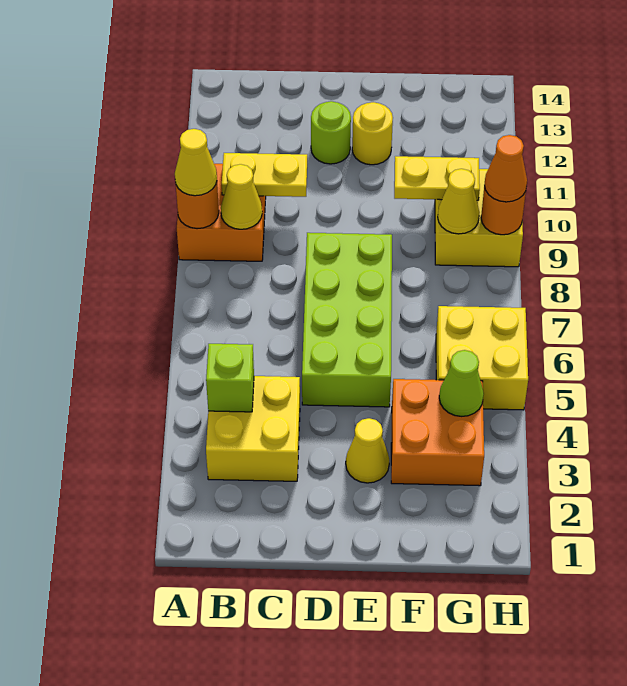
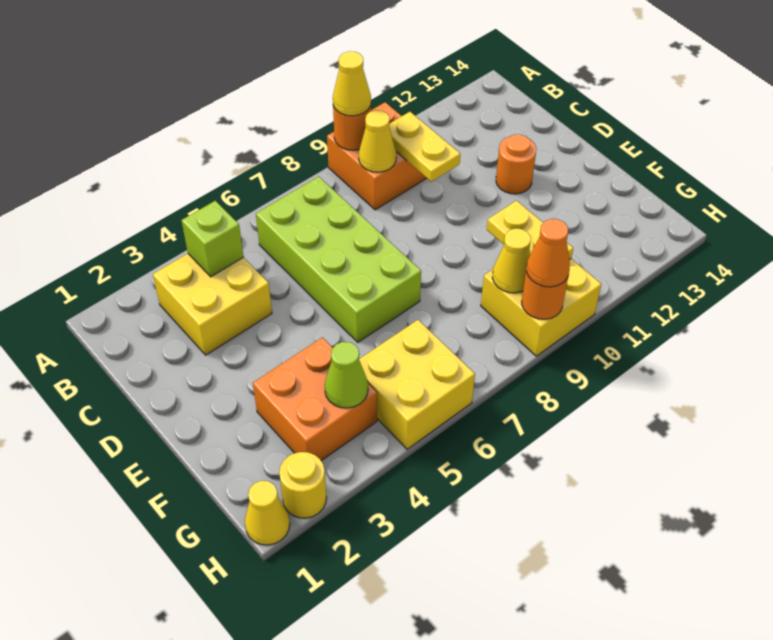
lime 2x4 brick [302,233,392,407] -> lime 2x4 brick turned to [256,177,421,342]
lime 1x1 round brick [311,101,351,164] -> orange 1x1 round brick [496,135,536,194]
yellow 1x1 cone [346,418,389,483] -> yellow 1x1 cone moved to [245,481,290,545]
yellow 1x1 round brick [352,102,393,165] -> yellow 1x1 round brick moved to [279,452,327,518]

